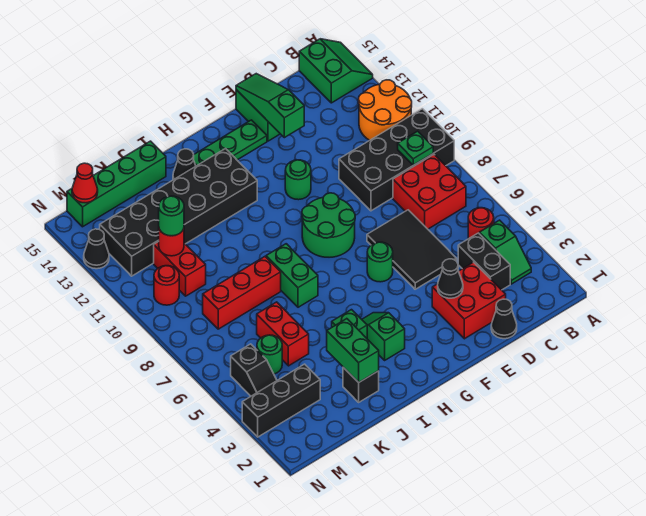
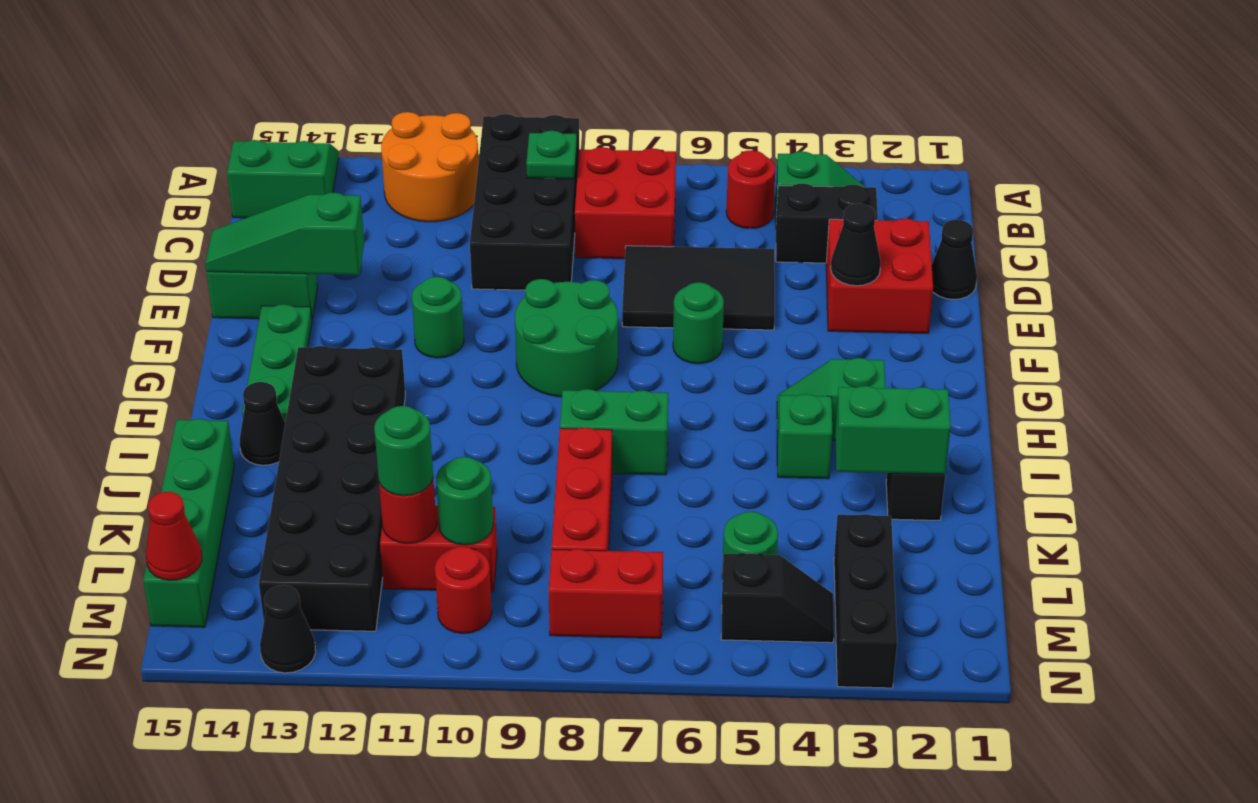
red 1x2 brick [257,302,309,366] -> red 1x2 brick moved to [549,549,663,638]
none -> green 1x1 round brick [436,457,493,545]

